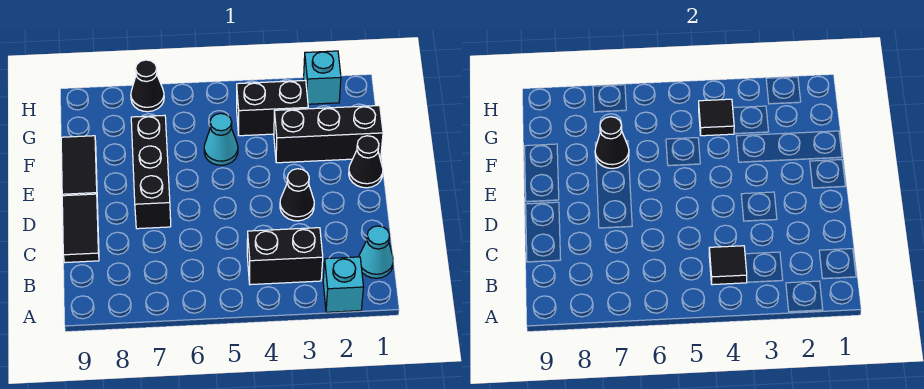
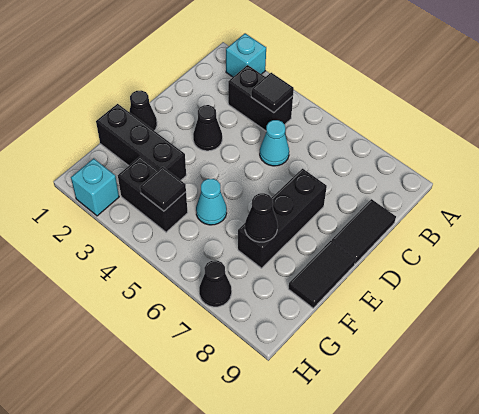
cyan 1x1 cone [359,226,393,278] -> cyan 1x1 cone moved to [260,120,289,166]

